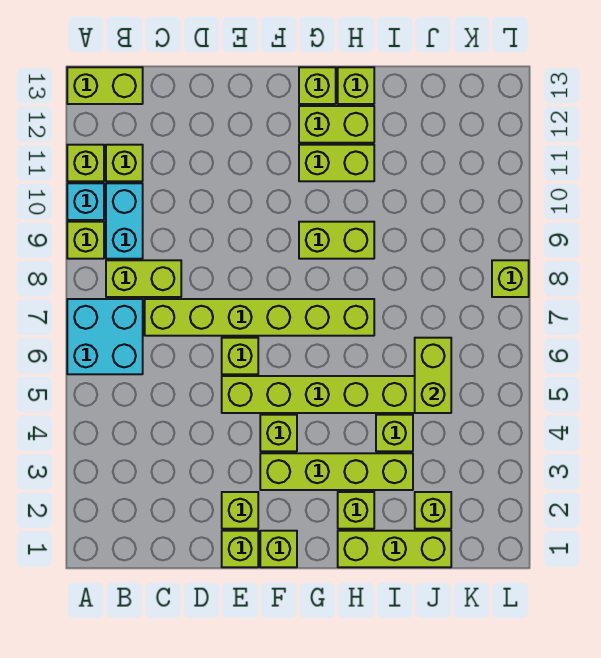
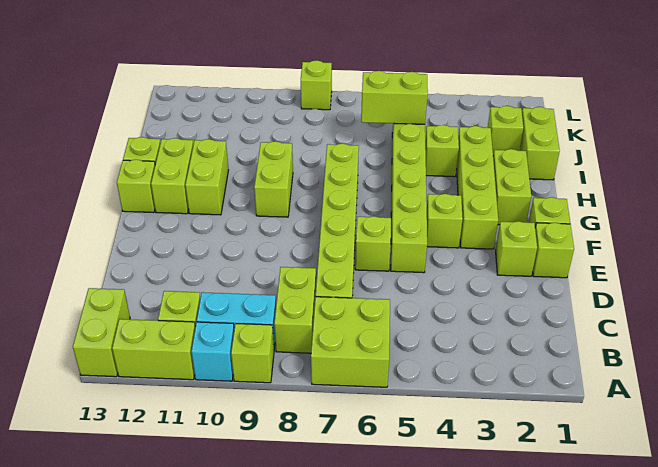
cyan 2x2 brick [67,299,143,374] -> lime 2x2 brick [311,297,390,387]
lime 1x1 brick [67,145,104,181] -> lime 1x2 brick [112,319,195,380]
lime 1x3 brick [338,531,451,567] -> lime 1x2 brick [520,107,560,180]
lime 1x1 brick [338,492,374,529] -> lime 1x2 brick [493,149,531,225]

